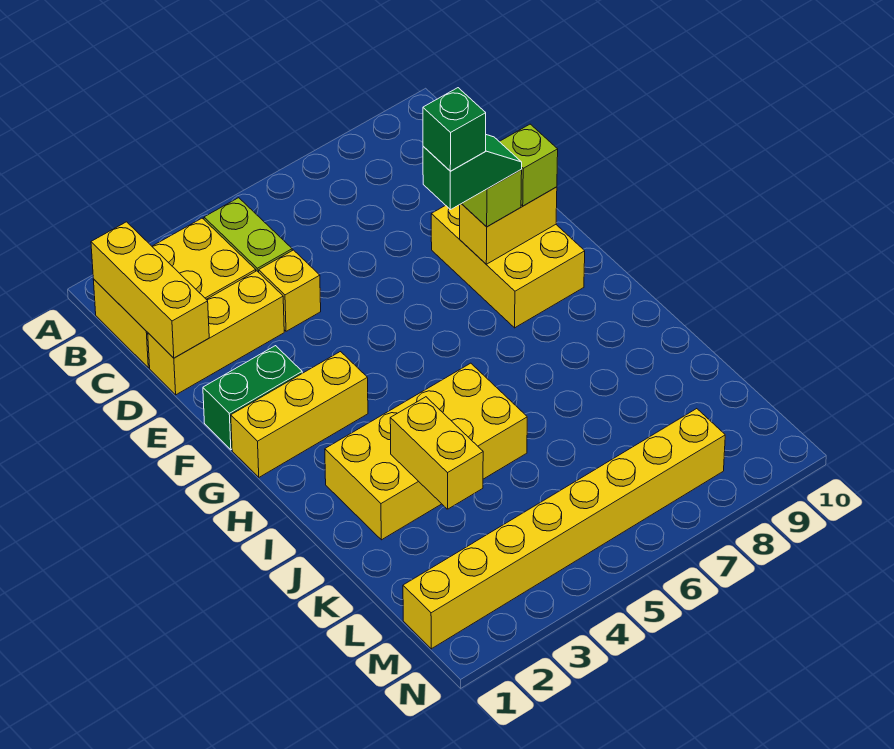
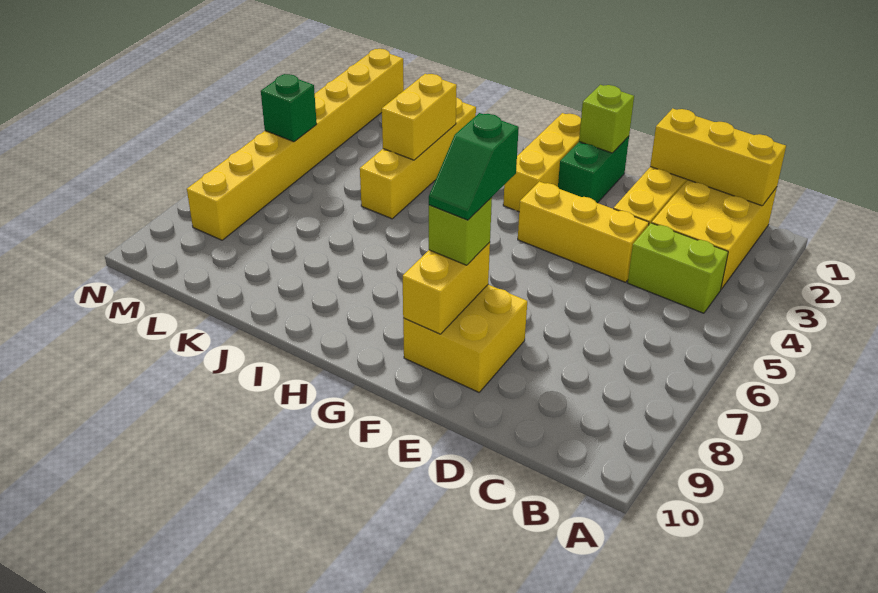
yellow 1x1 brick [259,250,321,331] -> yellow 1x3 brick [518,182,649,282]
yellow 2x3 brick [431,205,585,328] -> yellow 2x2 brick [403,285,527,392]
green 1x1 brick [423,88,486,171] -> green 1x1 brick moved to [261,74,317,142]
lime 1x1 brick [499,124,558,206] -> lime 1x1 brick moved to [579,85,634,153]
yellow 2x4 brick [325,363,527,540] -> yellow 1x4 brick [360,98,476,219]
yellow 1x2 brick [390,397,483,509] -> yellow 1x2 brick turned to [382,74,457,160]

